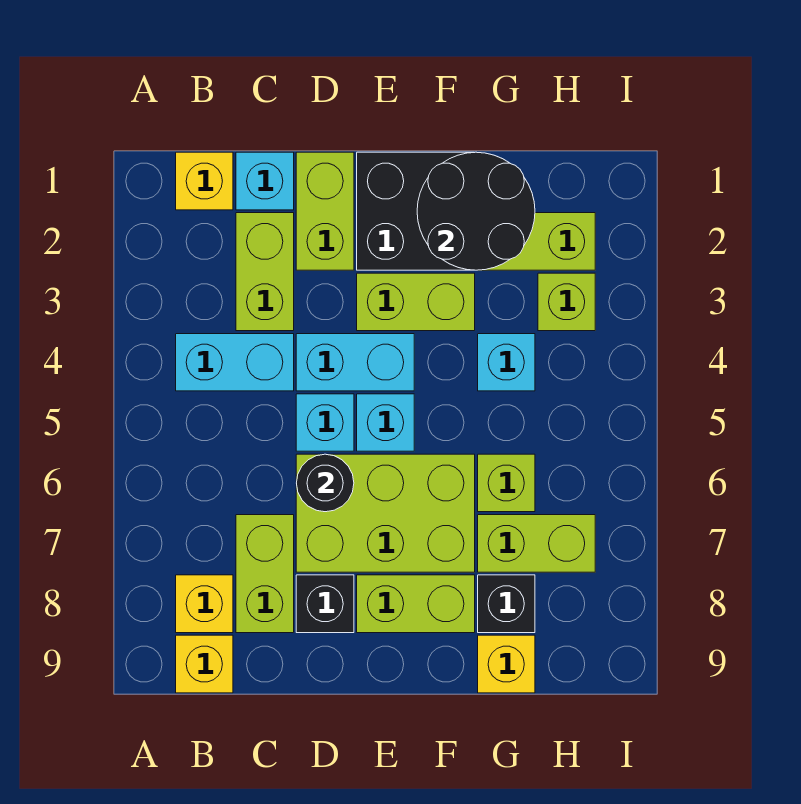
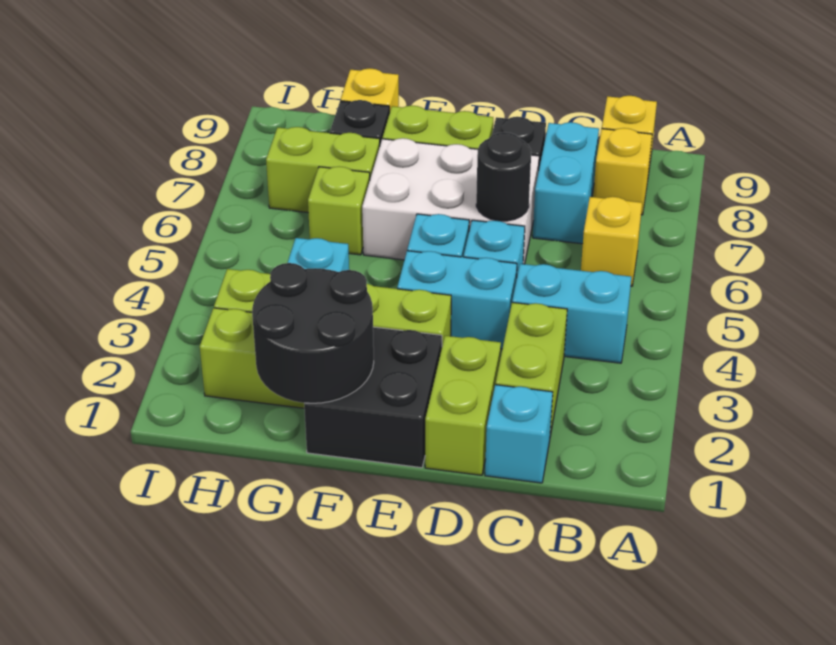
yellow 1x1 brick [176,152,233,210] -> yellow 1x1 brick moved to [581,197,642,286]
lime 1x2 brick [236,515,294,633] -> cyan 1x2 brick [533,122,599,244]
lime 2x3 brick [296,454,475,572] -> white 2x3 brick [362,138,539,264]

